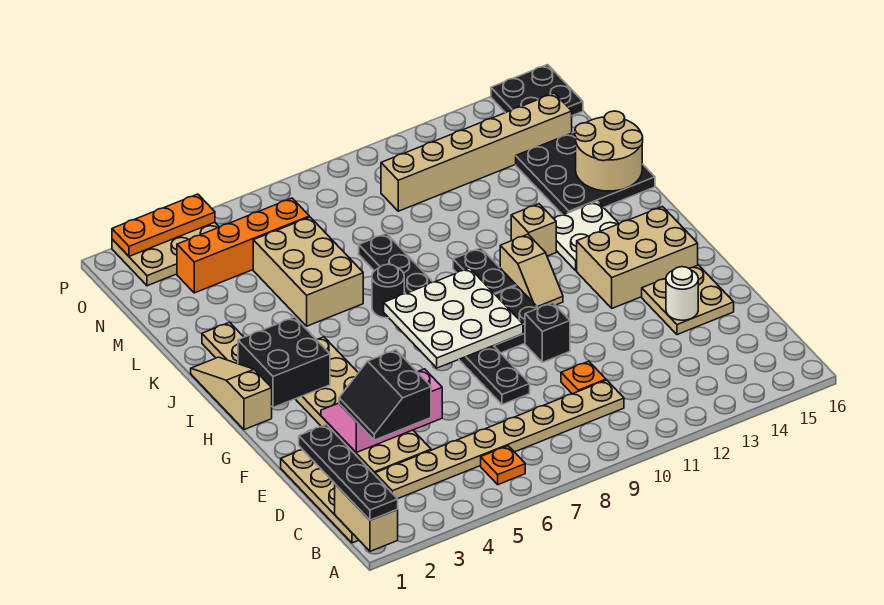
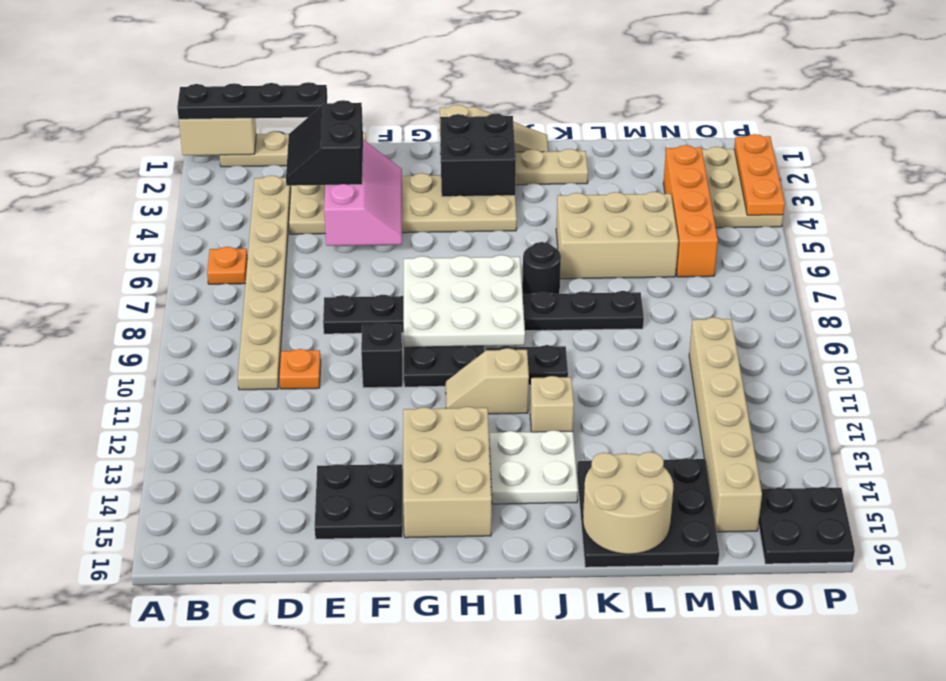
black 2x2 slope [339,350,431,440] -> black 2x2 slope turned to [286,100,363,186]
tan 2x2 plate [642,265,734,335] -> black 2x2 plate [315,463,402,539]
white 1x1 round brick [666,267,698,320] -> none

